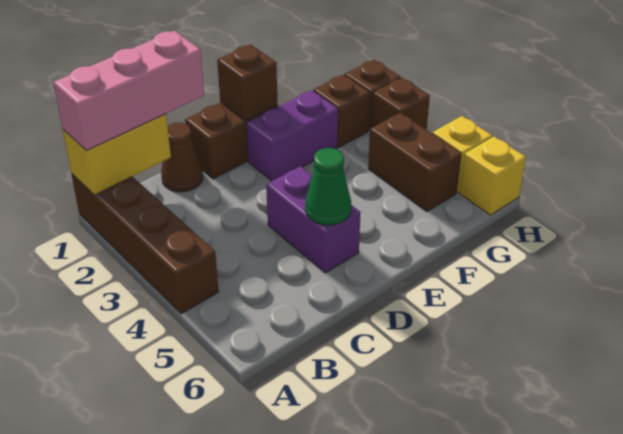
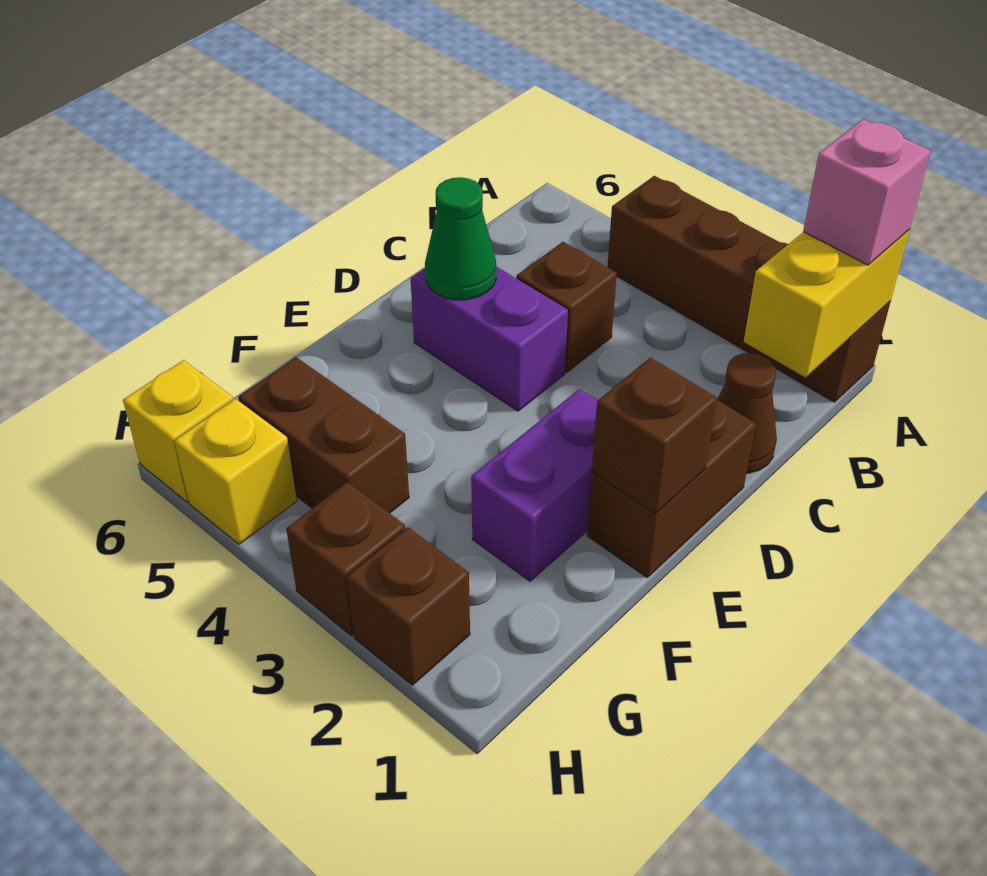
pink 1x3 brick [53,31,204,151] -> pink 1x1 brick [803,119,931,265]
brown 1x1 brick [313,75,370,147] -> brown 1x1 brick moved to [516,242,617,372]

